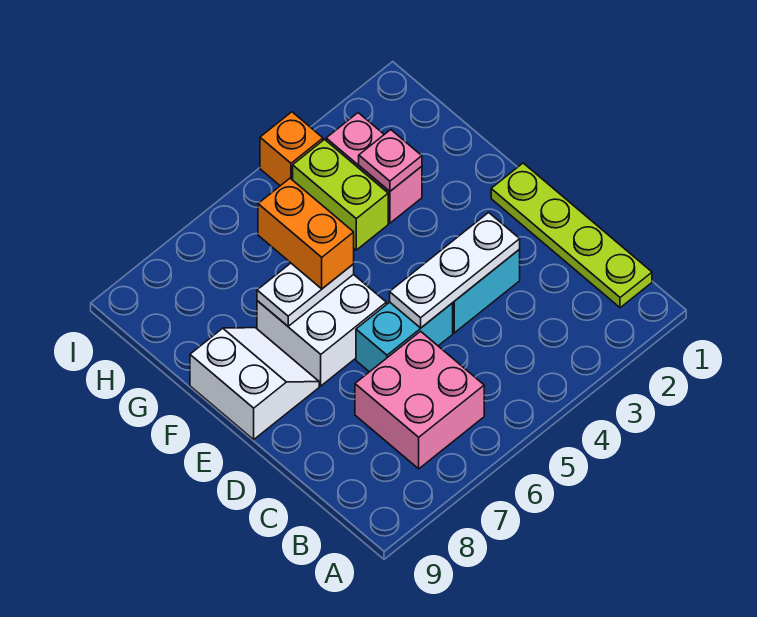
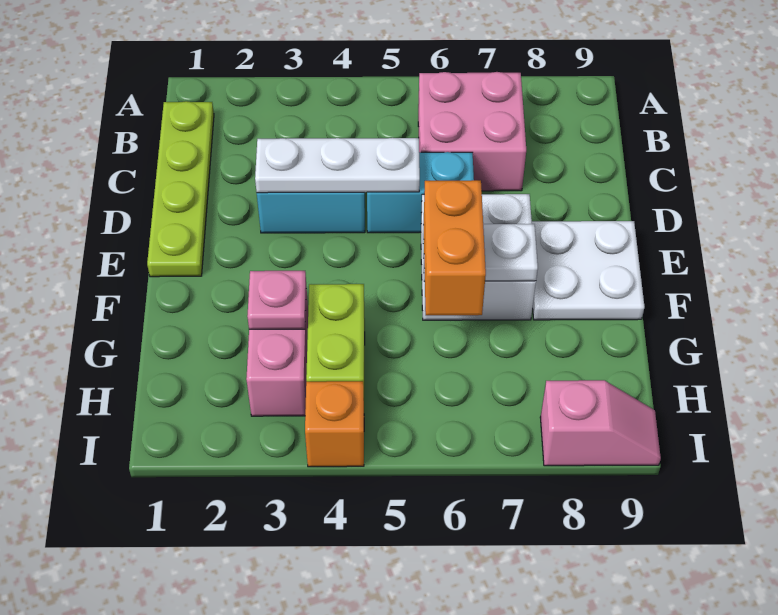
white 2x2 slope [190,328,319,439] -> white 2x2 plate [532,221,644,320]
none -> pink 1x2 slope [540,380,661,466]

